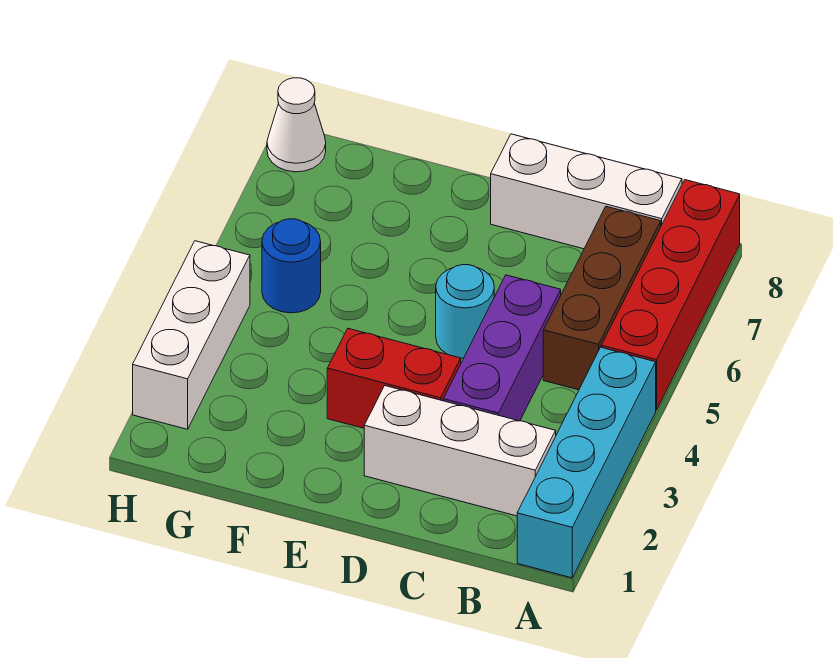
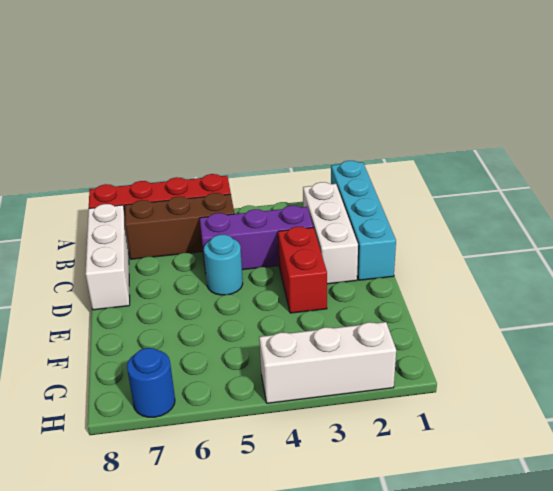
cyan 1x4 brick [517,347,656,578] -> cyan 1x4 brick turned to [331,161,396,280]
blue 1x1 round brick [262,219,321,313] -> blue 1x1 round brick moved to [127,348,175,417]
white 1x1 cone [267,78,326,172] -> none

